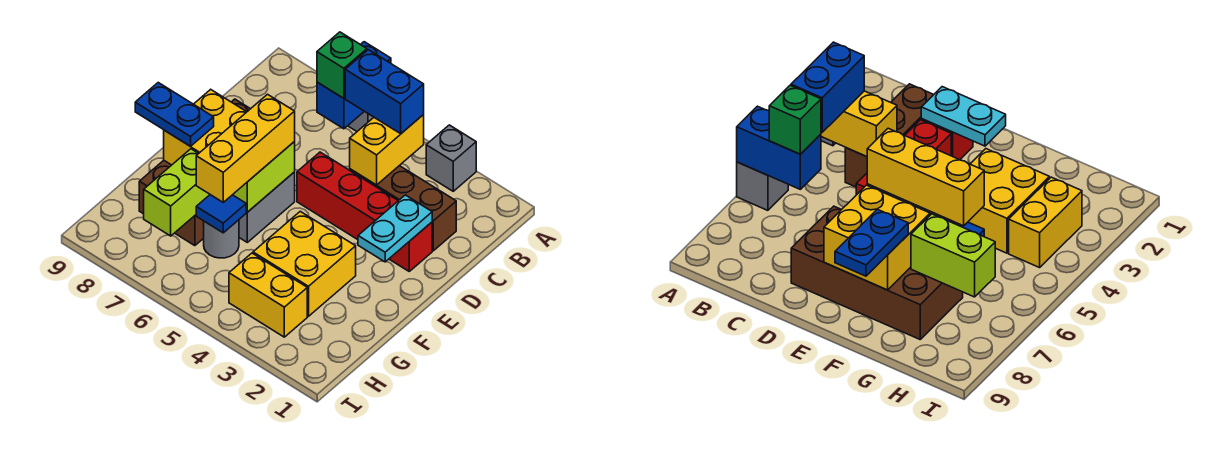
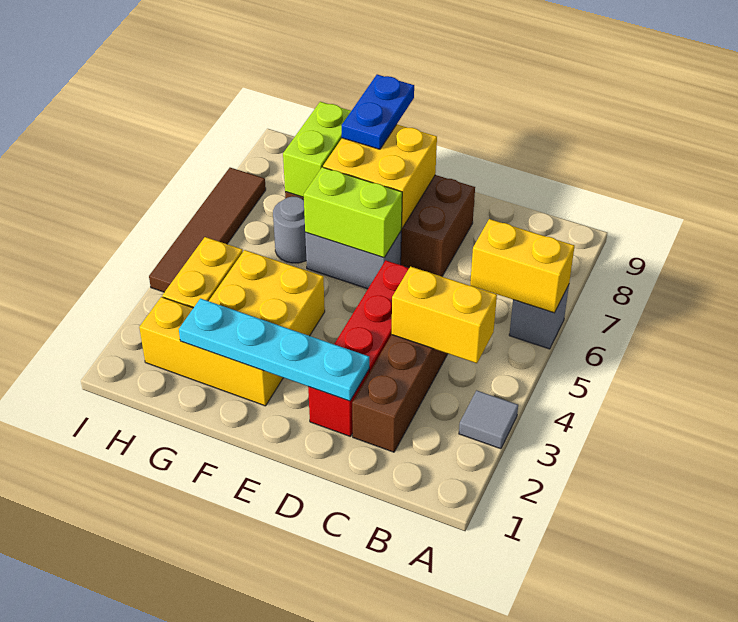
grey 1x1 brick [426,125,476,191] -> grey 1x1 tile [459,390,518,449]
blue 1x2 brick [317,42,391,129] -> yellow 1x2 brick [470,219,575,313]
blue 1x2 brick [345,50,424,134] -> none
green 1x1 brick [317,32,367,98] -> none
cyan 1x2 plate [358,195,432,262] -> cyan 1x4 plate [179,299,369,401]
yellow 1x3 brick [196,94,295,202] -> yellow 1x3 brick moved to [139,297,283,406]
blue 1x1 tile [196,195,246,233] -> none
lime 1x2 brick [144,149,210,236] -> lime 1x2 brick turned to [283,102,351,197]
none -> brown 1x4 tile [149,168,266,292]

